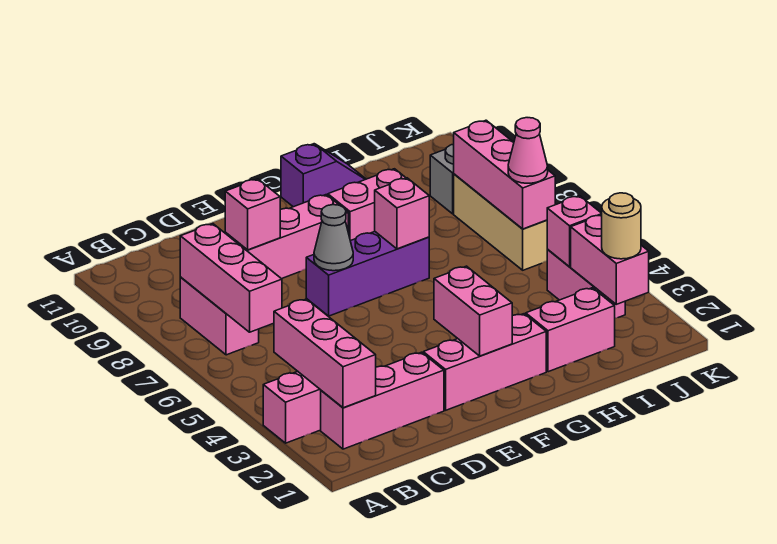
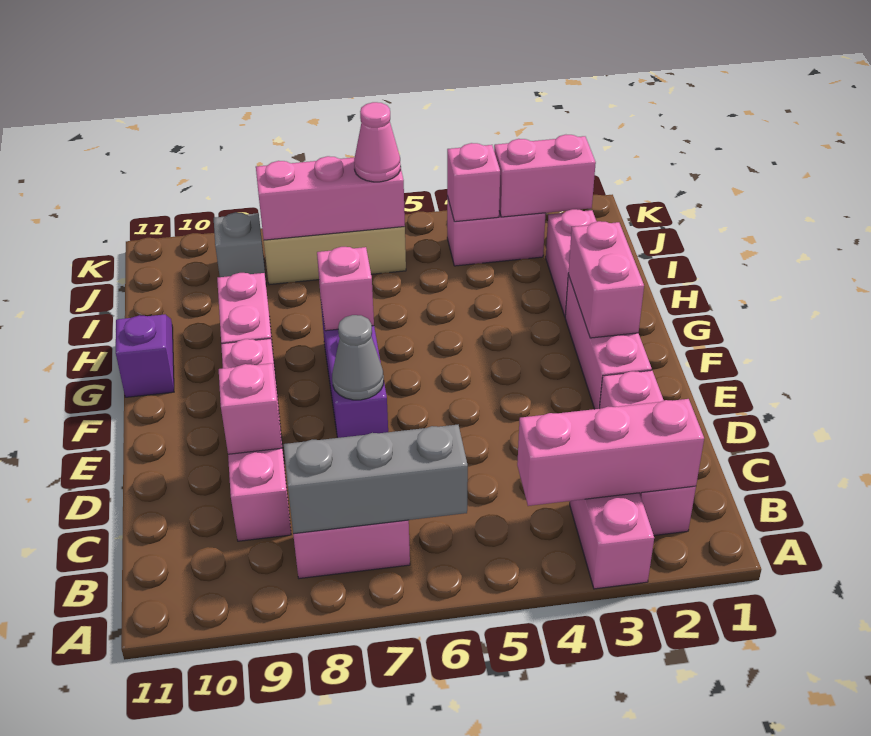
pink 1x3 brick [180,224,282,332] -> grey 1x3 brick [284,425,468,534]
pink 1x2 brick [434,266,512,356] -> pink 1x2 brick turned to [568,221,644,338]
tan 1x1 round brick [602,193,641,259] -> none

